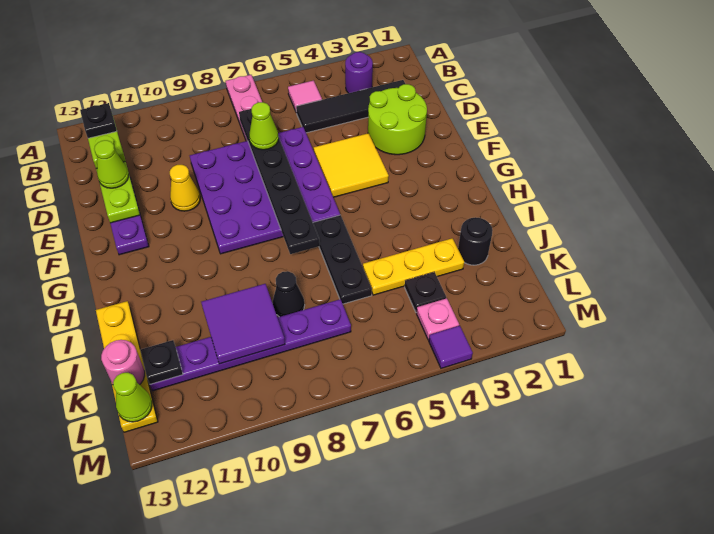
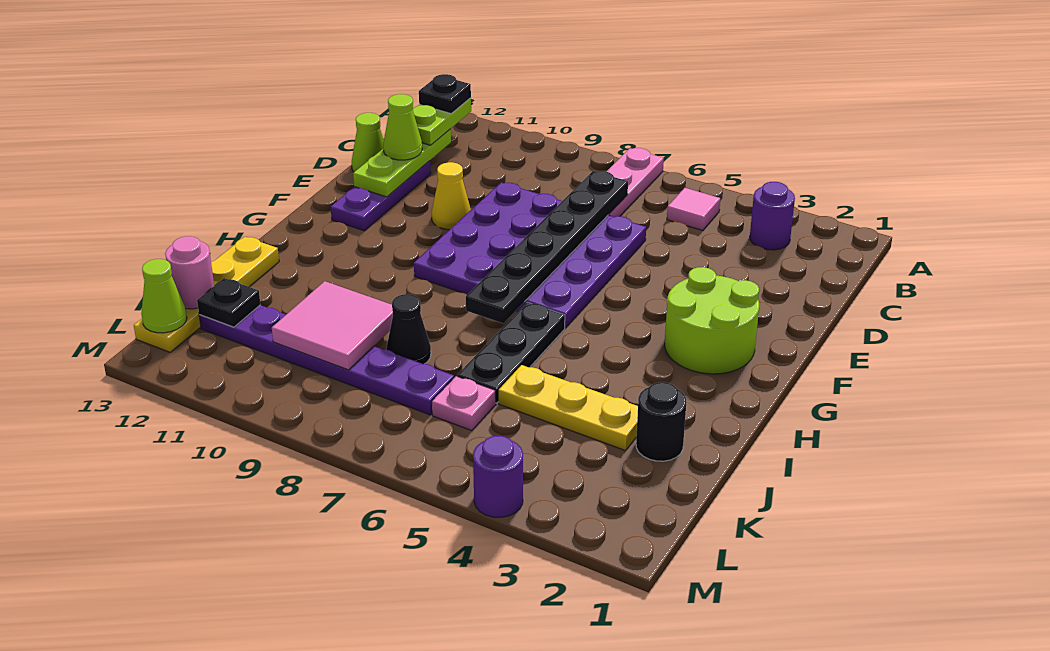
black 1x4 tile [296,80,405,133] -> none
lime 2x2 round brick [368,84,427,155] -> lime 2x2 round brick moved to [665,267,759,374]
lime 1x1 cone [249,102,279,150] -> lime 1x1 cone moved to [352,113,384,172]
yellow 2x2 tile [314,133,389,197] -> none
purple 2x2 tile [201,284,285,364] -> pink 2x2 tile [272,281,393,370]
black 1x1 plate [405,272,446,313] -> none
pink 1x1 plate [416,298,459,340] -> pink 1x1 plate moved to [432,376,496,431]
purple 1x1 tile [429,326,473,368] -> purple 1x1 round brick [473,436,523,517]

